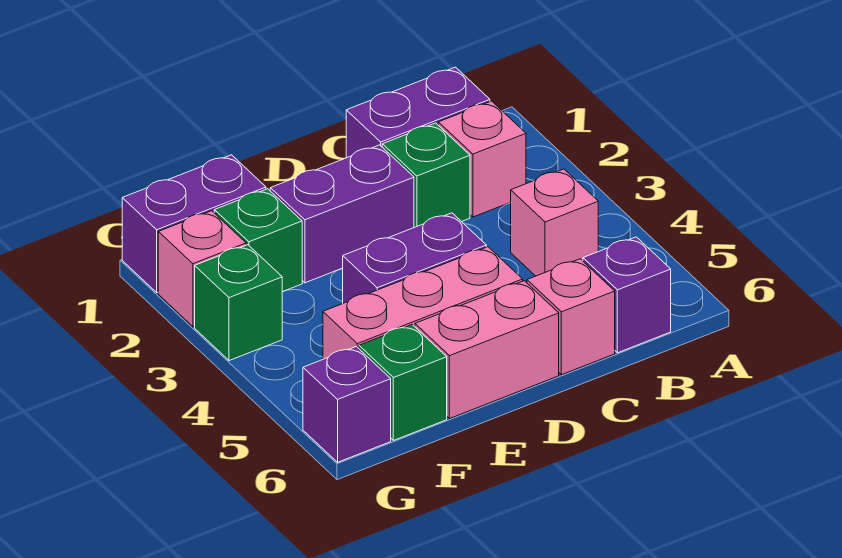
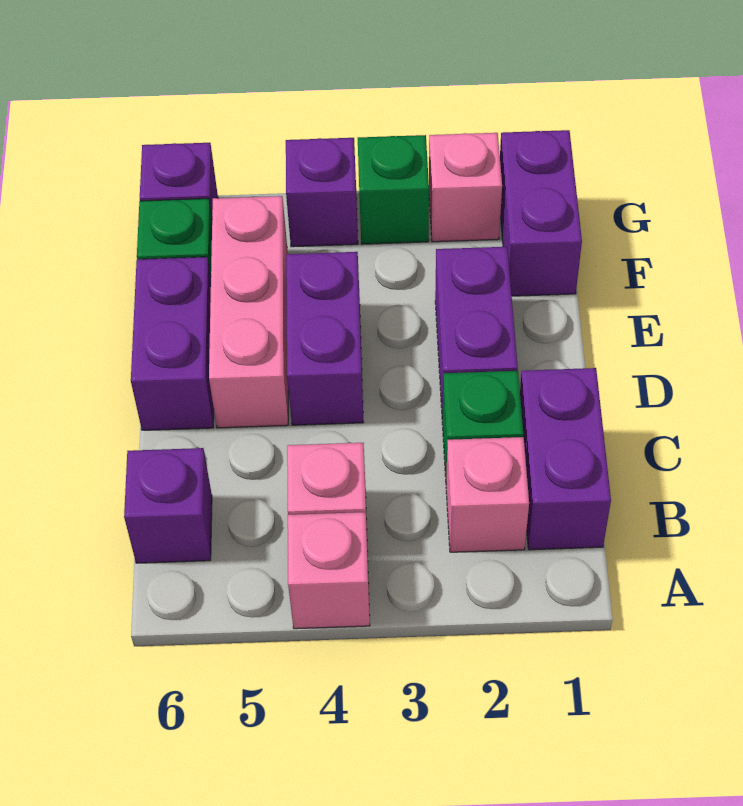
pink 1x1 brick [527,259,615,375] -> pink 1x1 brick moved to [288,512,370,629]
pink 1x2 brick [415,281,559,419] -> purple 1x2 brick [131,257,214,430]
green 1x1 brick [214,189,302,292] -> none
none -> purple 1x1 brick [286,138,358,247]

